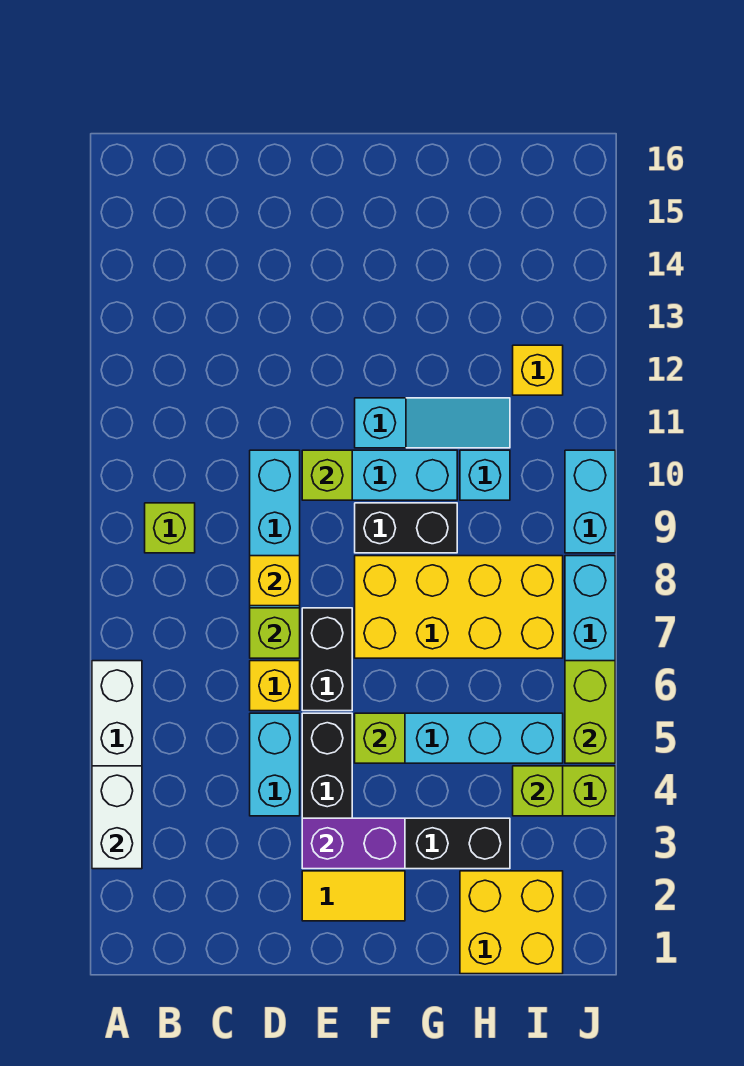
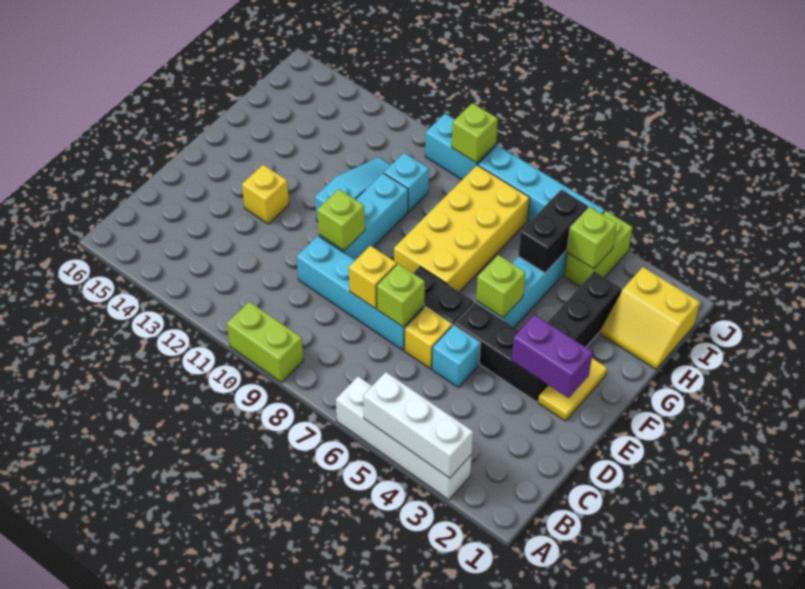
white 1x2 brick [92,766,142,869] -> white 1x3 brick [363,372,473,478]
lime 1x1 brick [145,503,195,553] -> lime 1x1 brick moved to [452,103,498,163]
cyan 1x2 brick [250,713,300,816] -> cyan 1x1 brick [432,325,480,387]
purple 1x2 brick [302,818,405,869] -> purple 1x2 brick turned to [512,315,593,398]
black 1x2 brick [355,503,457,553] -> black 1x2 brick moved to [519,190,588,273]
yellow 2x2 brick [460,871,563,974] -> yellow 2x2 slope [600,267,700,369]
yellow 1x1 brick [513,345,563,395] -> yellow 1x1 brick moved to [242,165,289,224]
lime 1x2 brick [565,661,615,763] -> lime 1x2 brick moved to [227,302,303,382]

